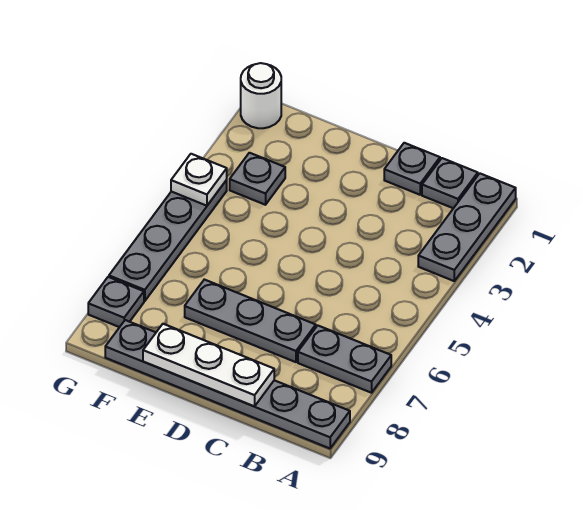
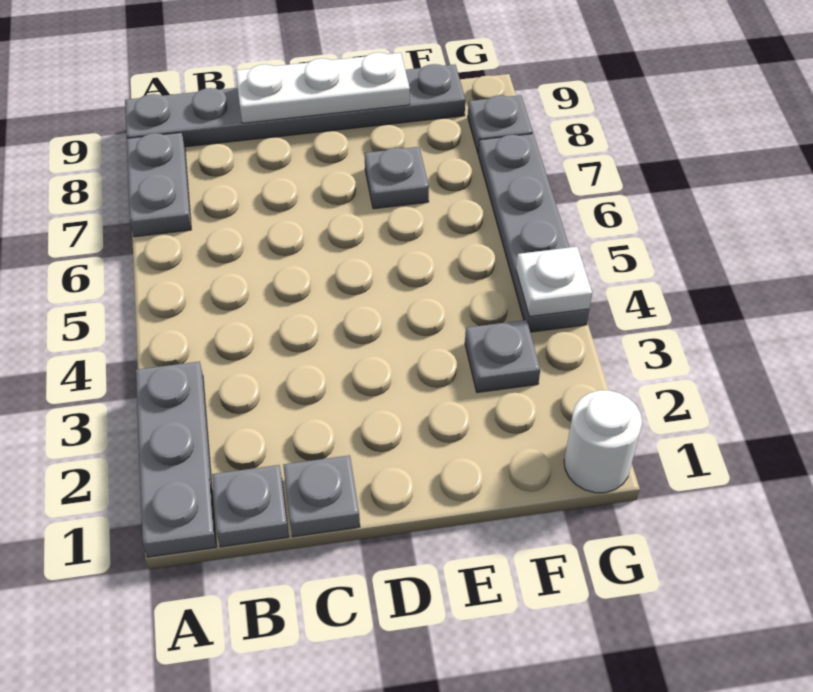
grey 1x2 plate [298,325,391,393] -> grey 1x2 plate turned to [127,132,191,237]
grey 1x3 plate [185,280,316,362] -> grey 1x1 plate [364,147,429,209]

